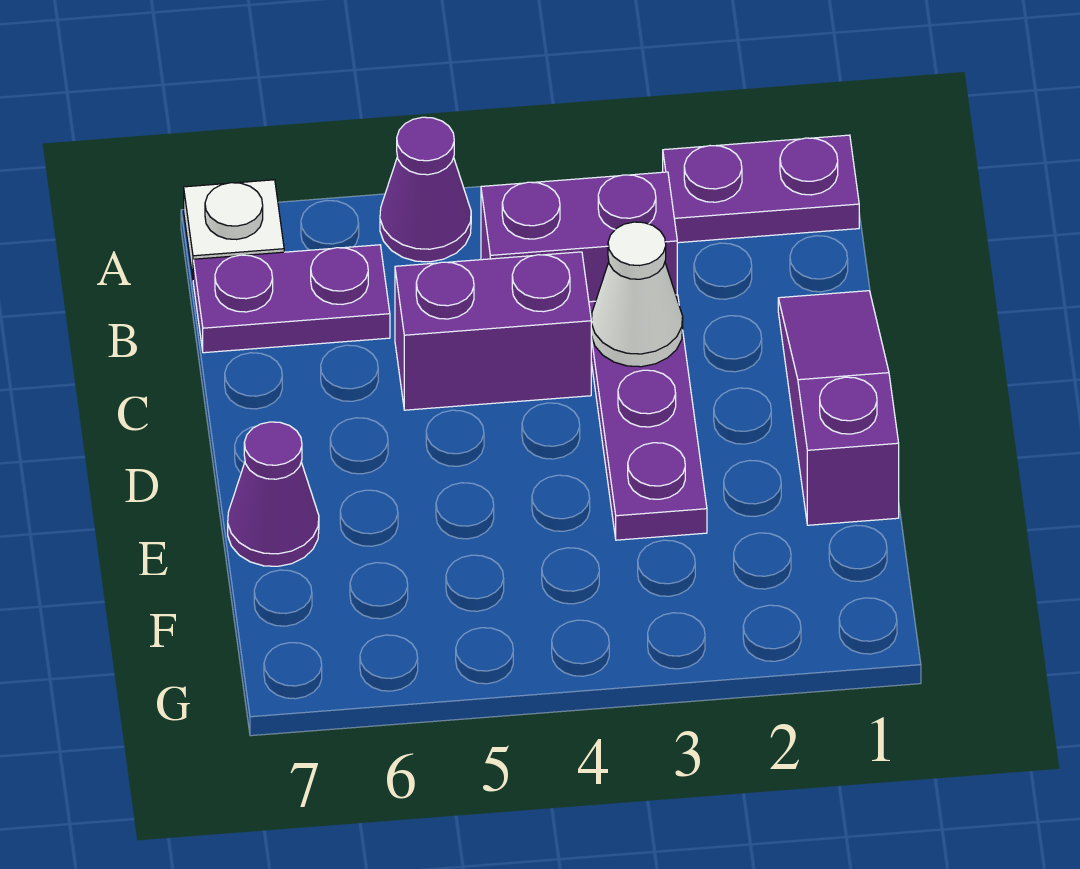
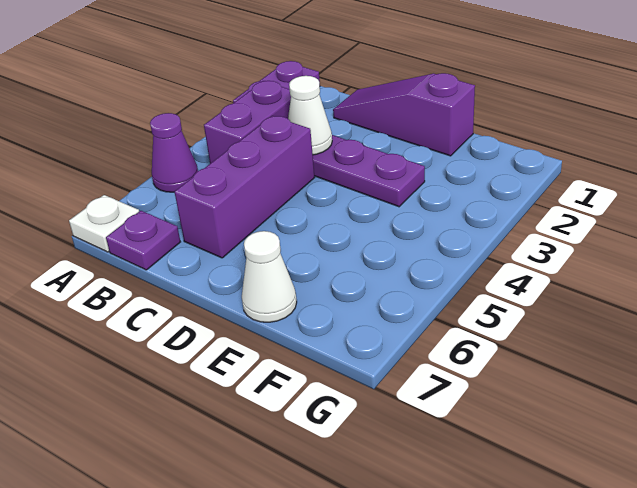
purple 1x2 plate [193,245,390,353] -> purple 1x1 plate [106,211,180,270]
purple 1x2 brick [395,252,591,410] -> purple 1x3 brick [175,116,315,258]
purple 1x1 cone [228,422,319,566] -> white 1x1 cone [242,231,297,322]

